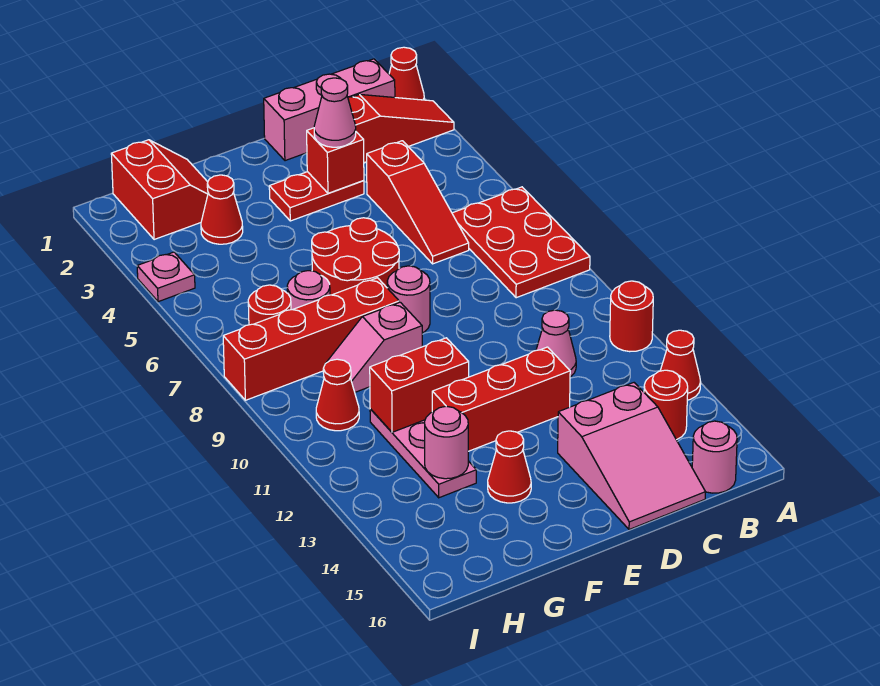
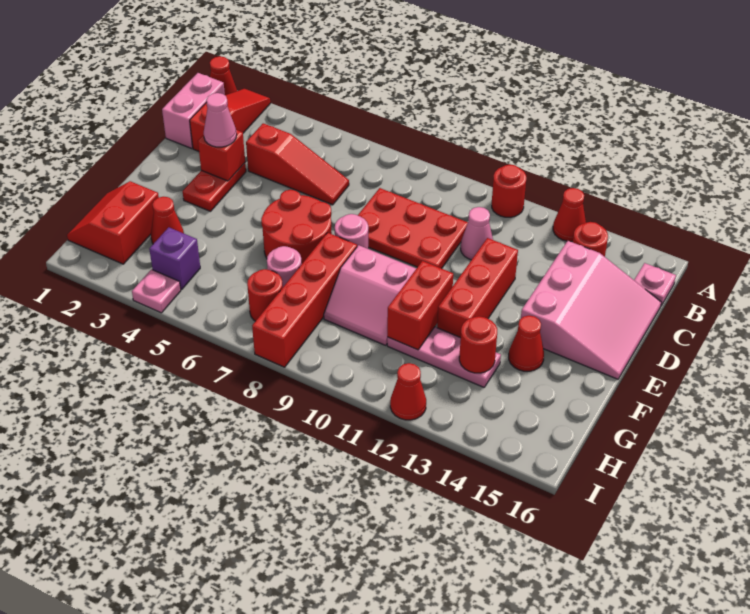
red 2x3 plate [452,187,590,298] -> red 2x3 plate moved to [358,188,468,269]
pink 1x3 brick [264,59,395,161] -> pink 1x2 brick [162,73,225,148]
pink 1x1 round brick [692,421,737,493] -> pink 1x1 plate [634,263,676,306]
pink 2x3 slope [558,383,705,530] -> pink 3x3 slope [521,241,661,379]
pink 1x2 slope [326,302,422,392] -> pink 2x2 slope [324,245,416,345]
red 2x2 slope [111,140,208,240] -> red 2x2 slope turned to [67,181,159,264]
pink 1x1 round brick [425,406,468,479] -> red 1x1 round brick [459,316,497,373]
none -> purple 1x1 brick [149,227,200,289]
red 1x1 cone [316,359,359,431] -> red 1x1 cone moved to [390,363,426,420]

